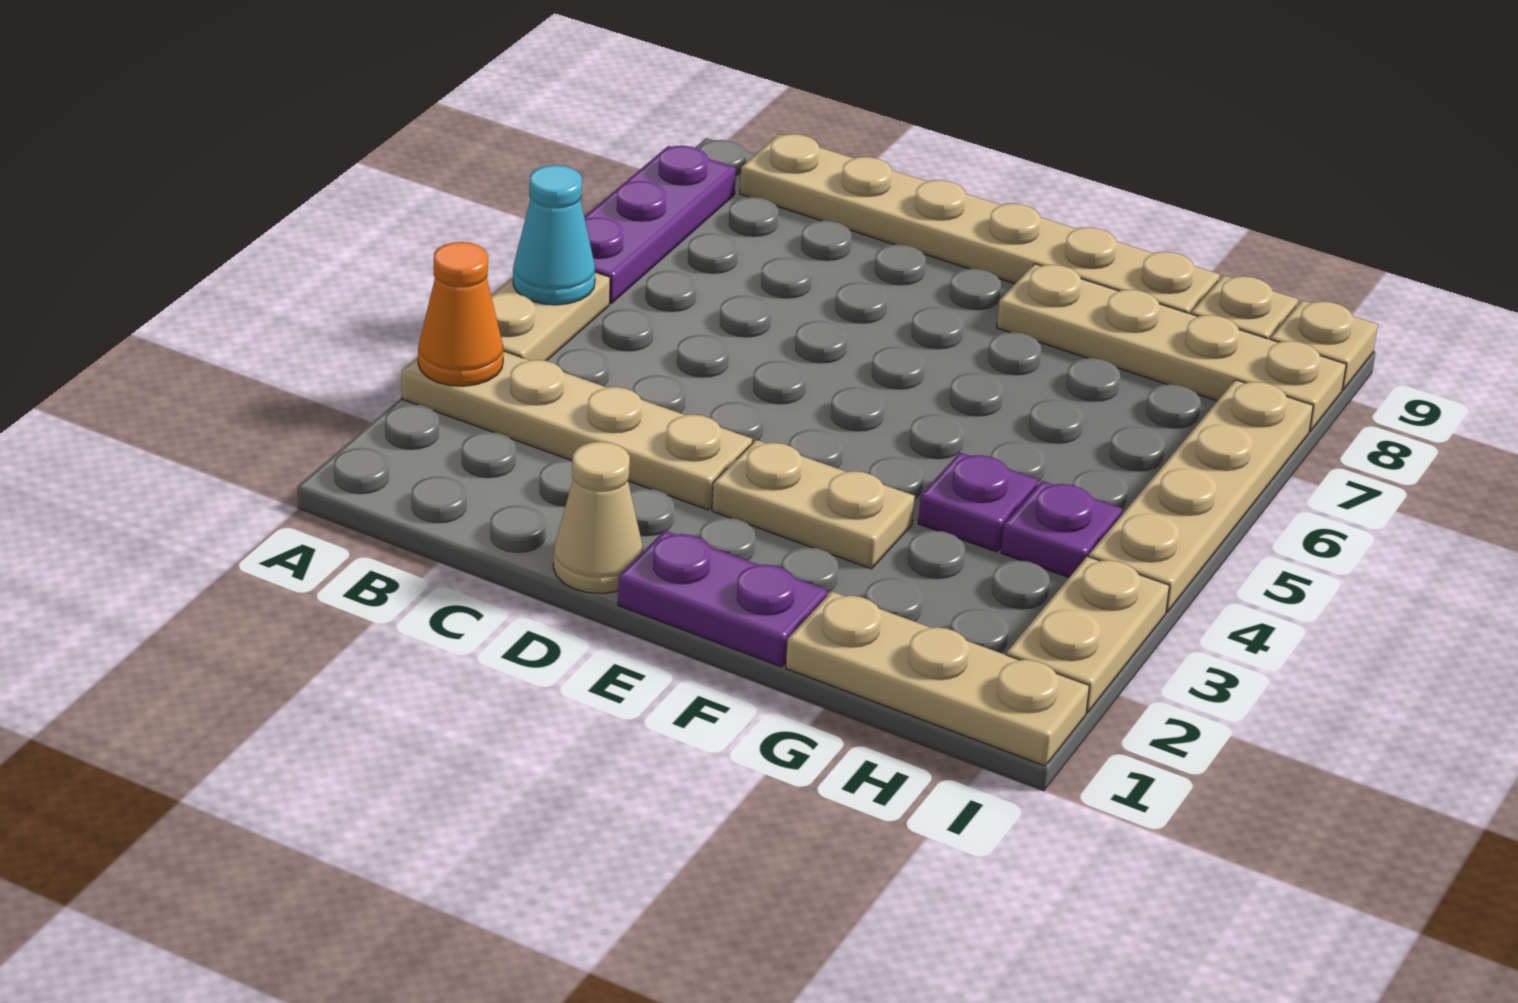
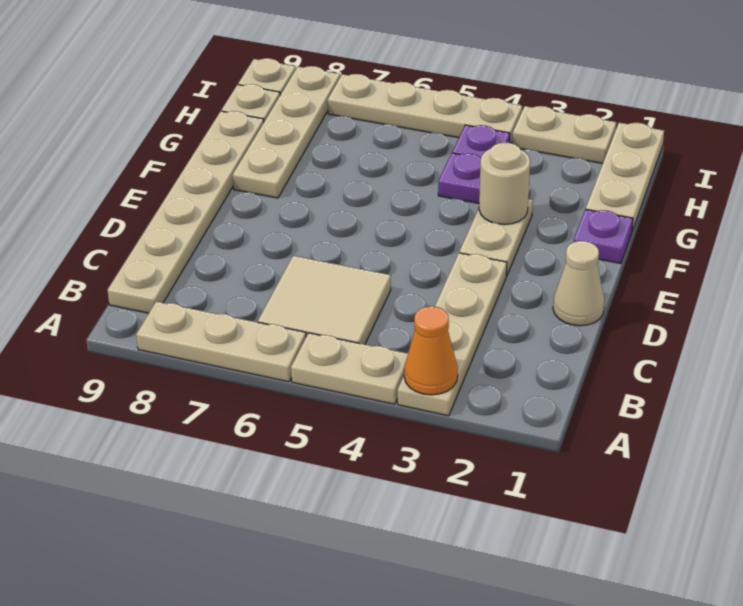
cyan 1x1 cone [513,165,595,305] -> none
purple 1x3 plate [584,146,736,303] -> tan 1x3 plate [136,301,306,382]
none -> tan 2x2 tile [258,256,391,344]
purple 1x2 plate [618,530,827,667] -> purple 1x1 plate [574,209,633,264]
none -> tan 1x1 round brick [479,142,530,225]

